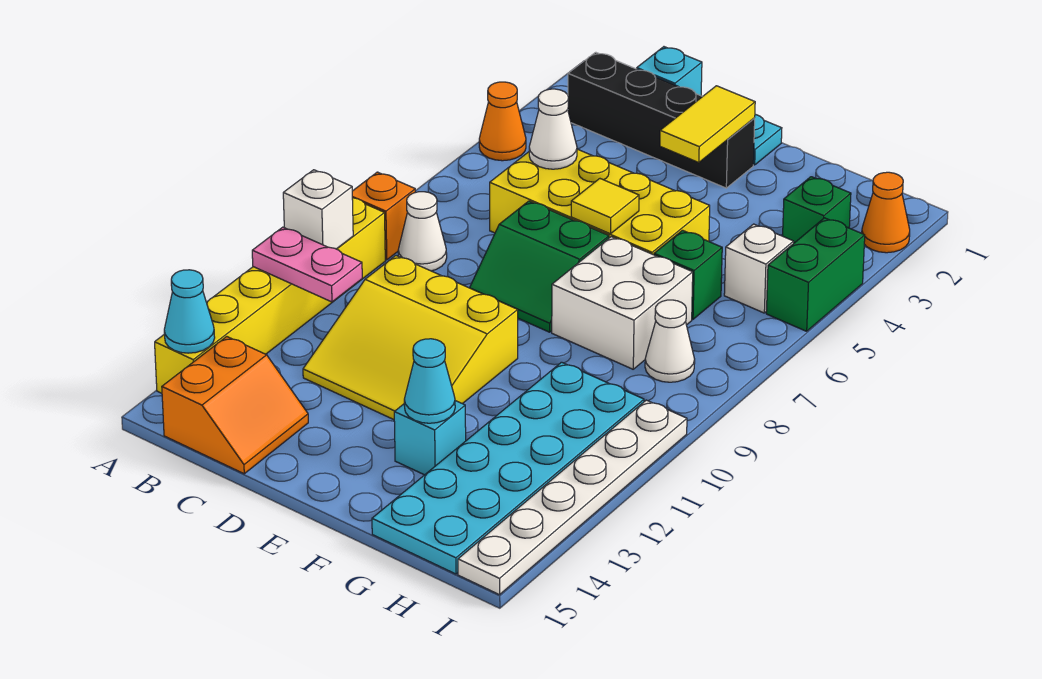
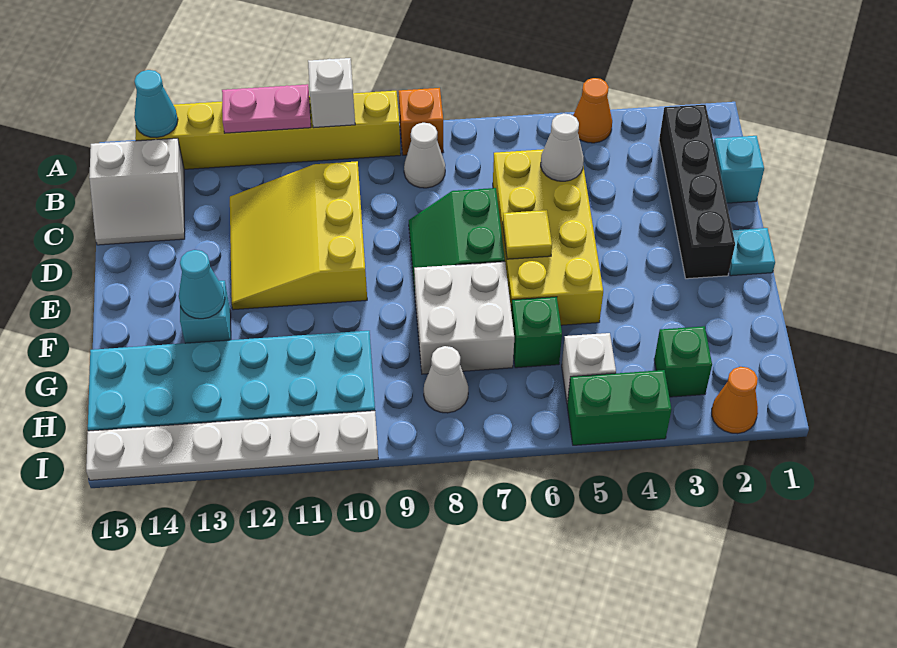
pink 1x2 plate [252,227,362,302] -> pink 1x2 plate turned to [222,84,311,133]
orange 2x2 slope [162,337,308,474] -> white 2x2 slope [89,138,185,245]
yellow 1x2 tile [660,86,755,163] -> none

